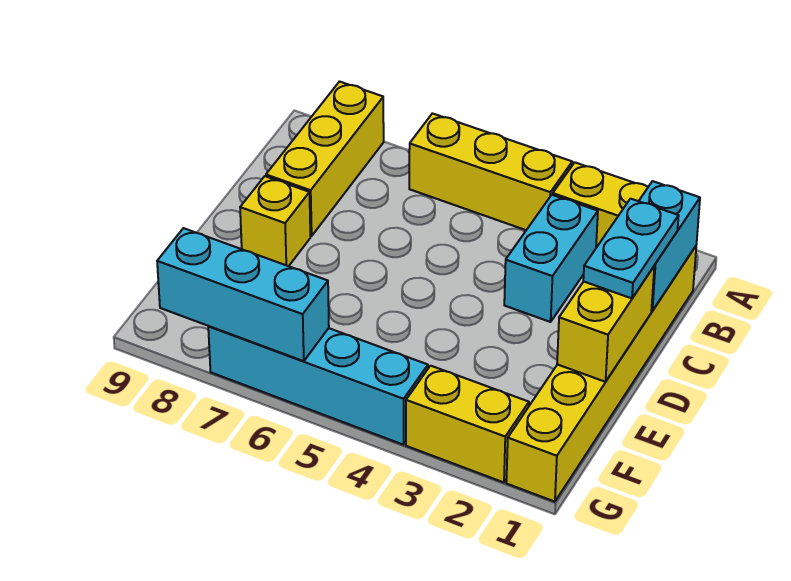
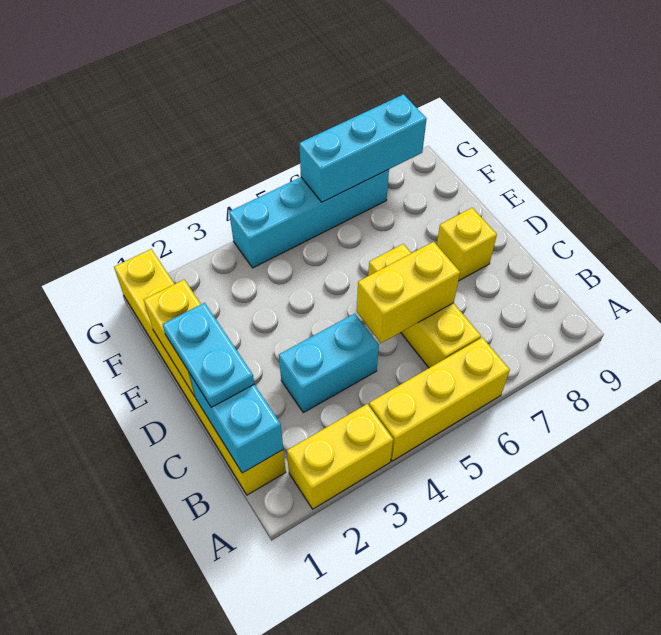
yellow 1x3 brick [266,82,384,236] -> yellow 1x3 brick moved to [368,244,481,368]
cyan 1x2 brick [504,195,598,322] -> cyan 1x2 brick turned to [279,313,379,413]
yellow 1x2 brick [406,366,529,482] -> yellow 1x2 brick moved to [357,242,460,343]

